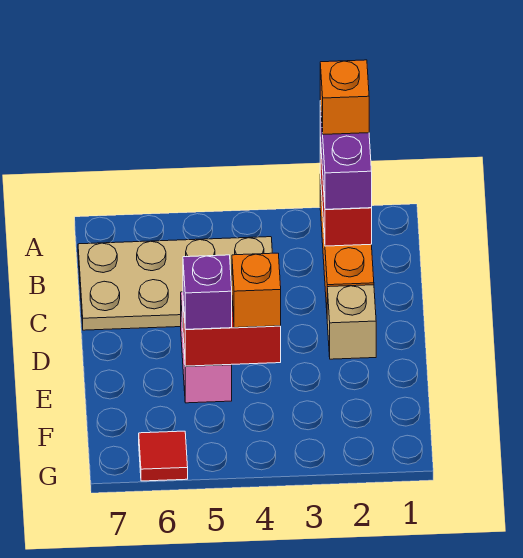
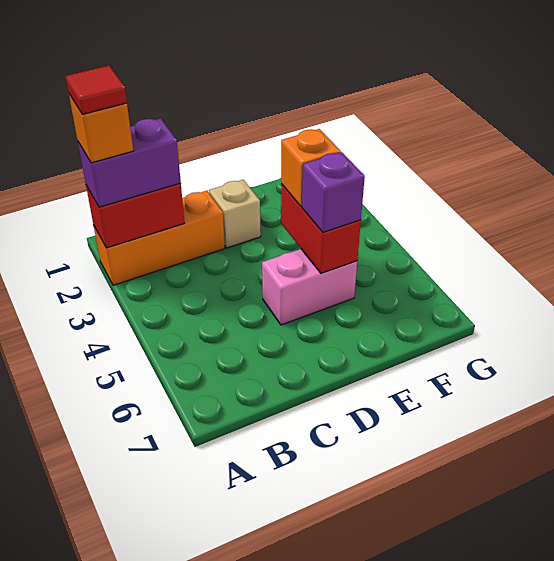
tan 2x4 plate [78,237,272,330] -> none
red 1x1 tile [139,431,188,481] -> red 1x1 tile moved to [65,65,127,114]

